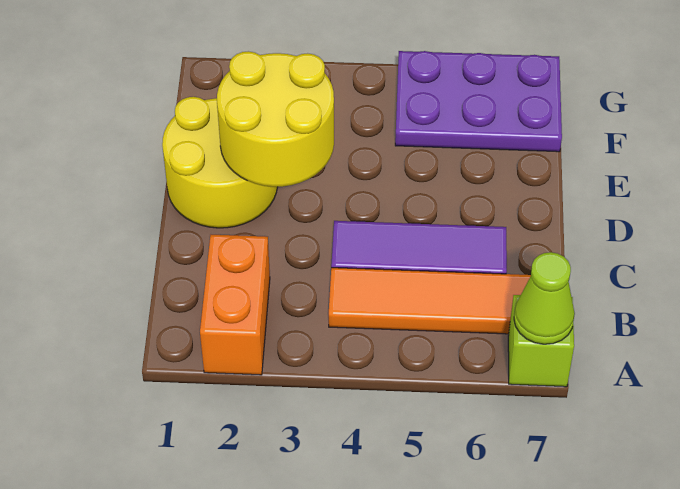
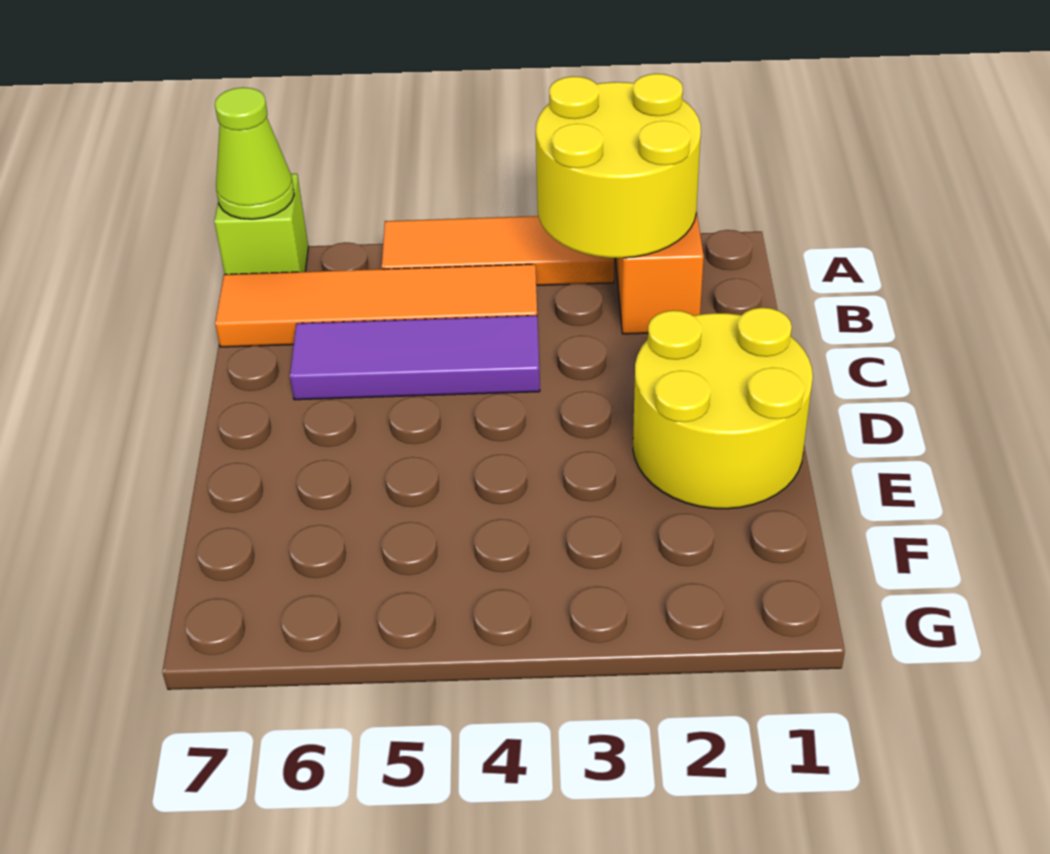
none -> orange 1x3 tile [382,216,614,285]
yellow 2x2 round brick [217,51,334,187] -> yellow 2x2 round brick moved to [536,74,701,258]
purple 2x3 plate [395,51,562,152] -> none

